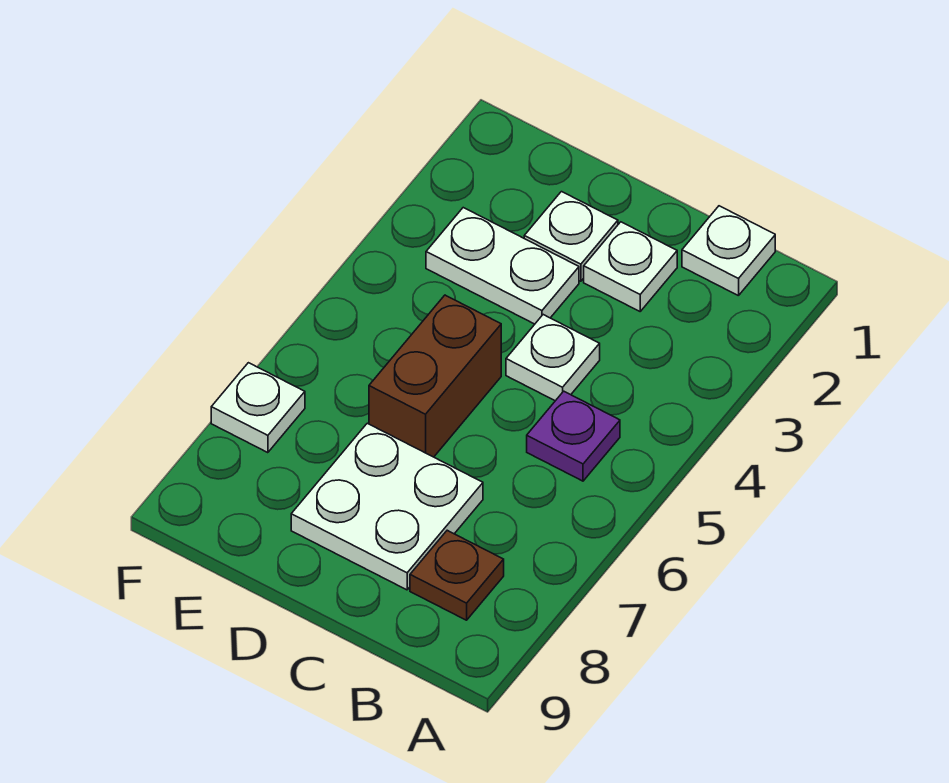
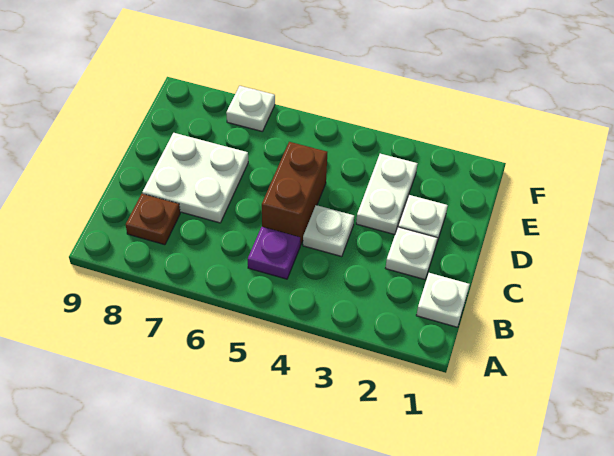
brown 1x2 brick [369,295,501,457] -> brown 1x2 brick turned to [262,142,327,245]

